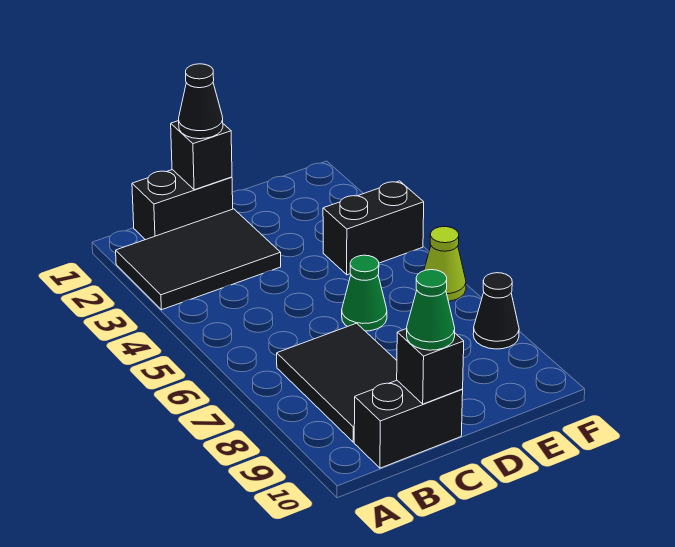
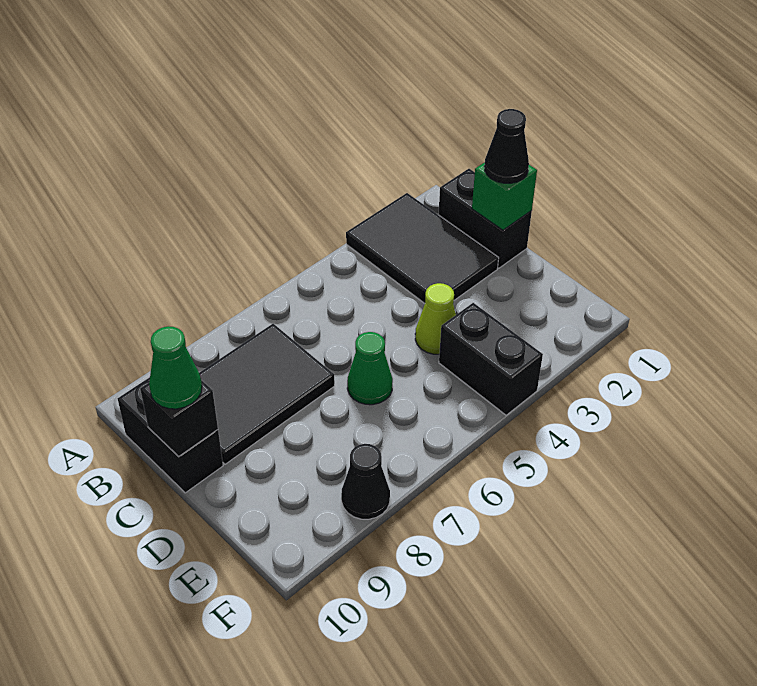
black 1x1 brick [171,121,232,190] -> green 1x1 brick [472,162,537,230]
lime 1x1 cone [424,227,466,301] -> lime 1x1 cone moved to [415,283,456,354]

